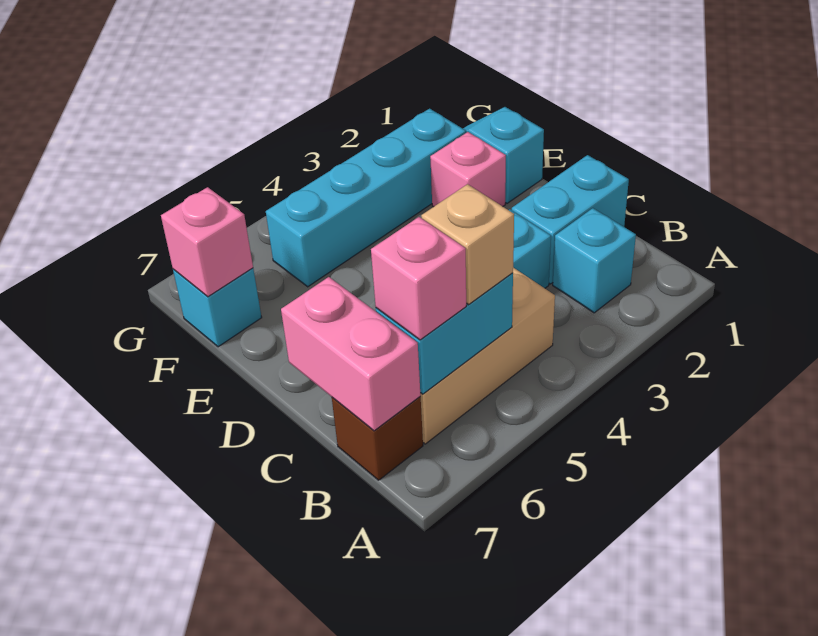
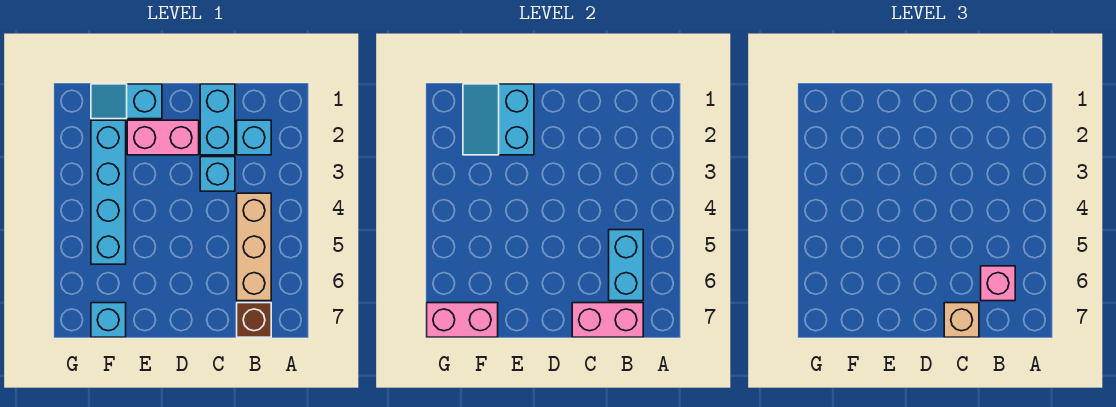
tan 1x1 brick [421,184,514,304] -> tan 1x1 brick moved to [944,303,979,337]
none -> cyan 2x2 slope [463,84,534,155]
pink 1x1 brick [430,132,506,207] -> pink 1x2 brick [127,120,199,155]
pink 1x1 brick [161,187,253,297] -> pink 1x2 brick [427,303,498,337]

